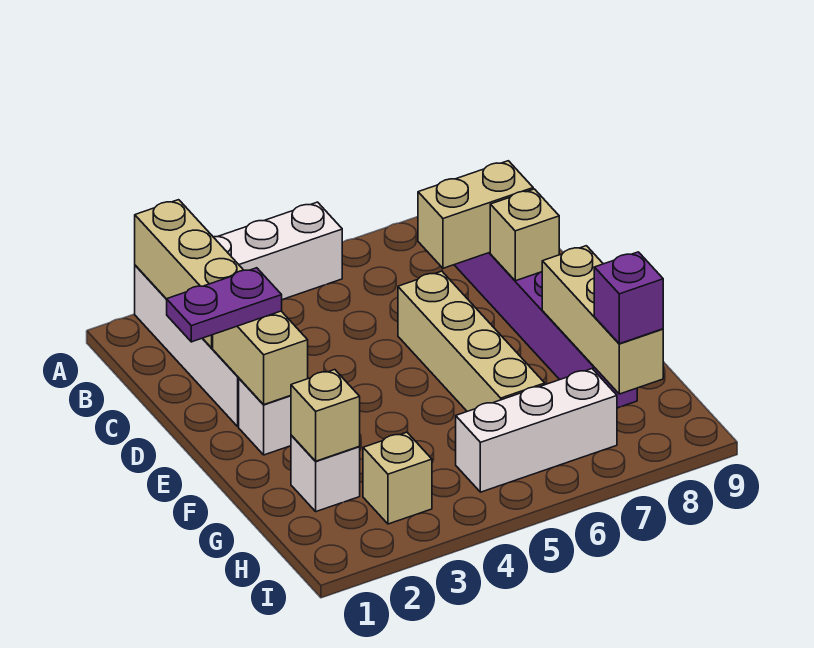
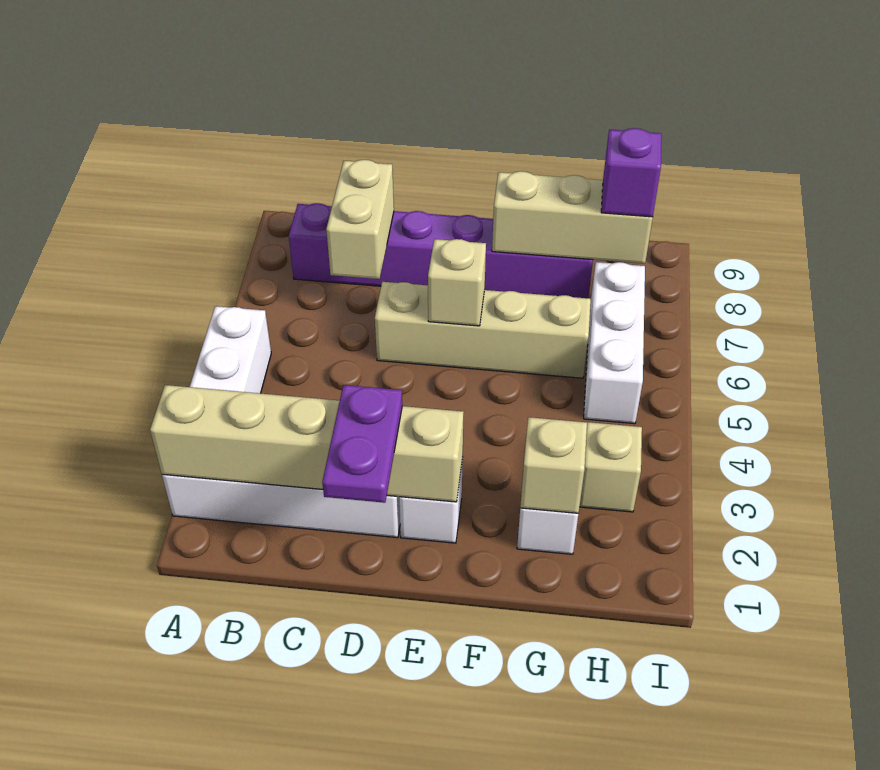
tan 1x1 brick [490,189,559,281] -> tan 1x1 brick moved to [428,239,486,326]

